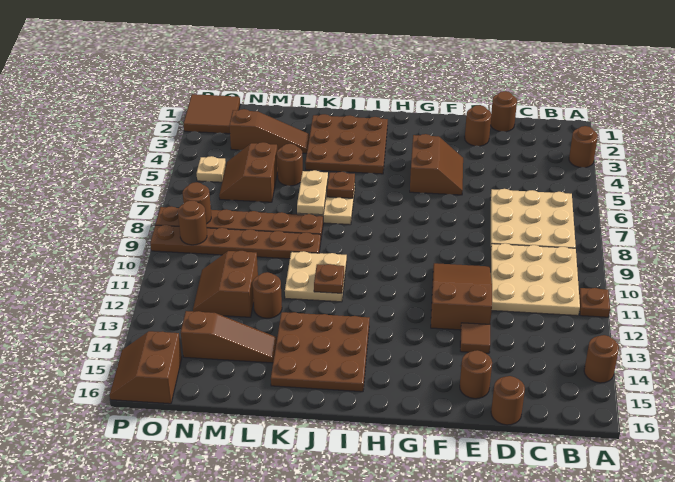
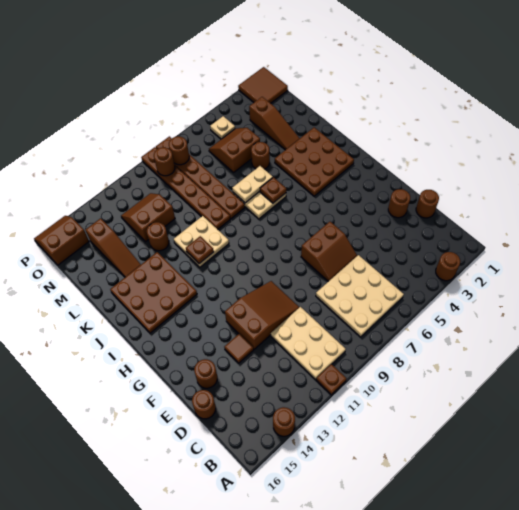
tan 3x3 plate [491,243,580,316] -> tan 2x3 plate [271,307,346,379]
brown 2x2 slope [410,134,463,195] -> brown 2x2 slope moved to [301,222,357,281]

